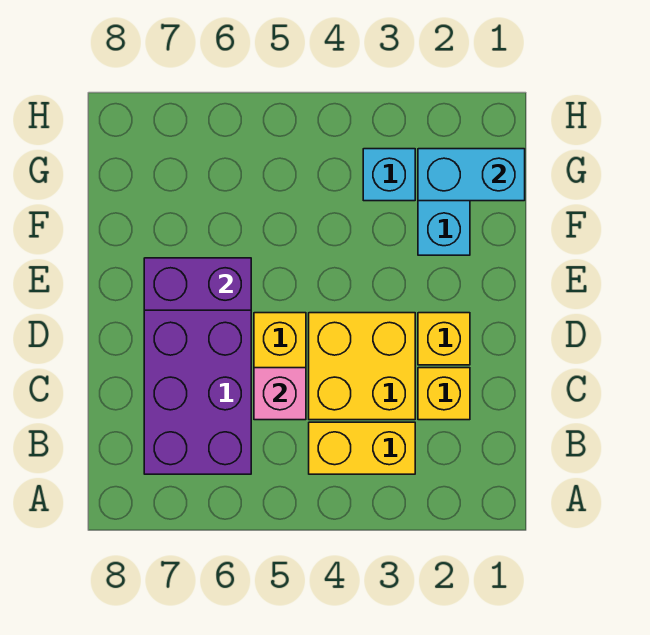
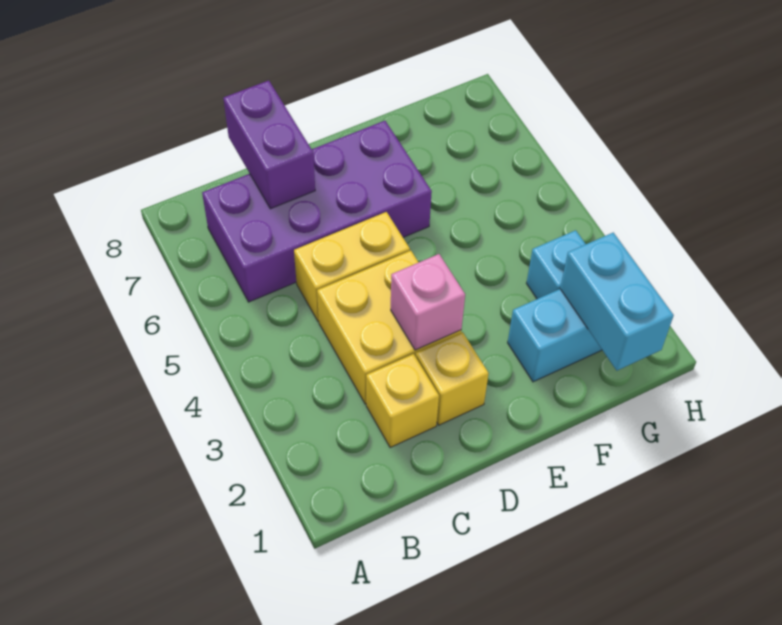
yellow 1x2 brick [309,422,415,474] -> none
pink 1x1 brick [254,368,306,420] -> pink 1x1 brick moved to [391,254,465,350]
purple 1x2 brick [144,258,251,310] -> purple 1x2 brick moved to [223,80,315,209]

